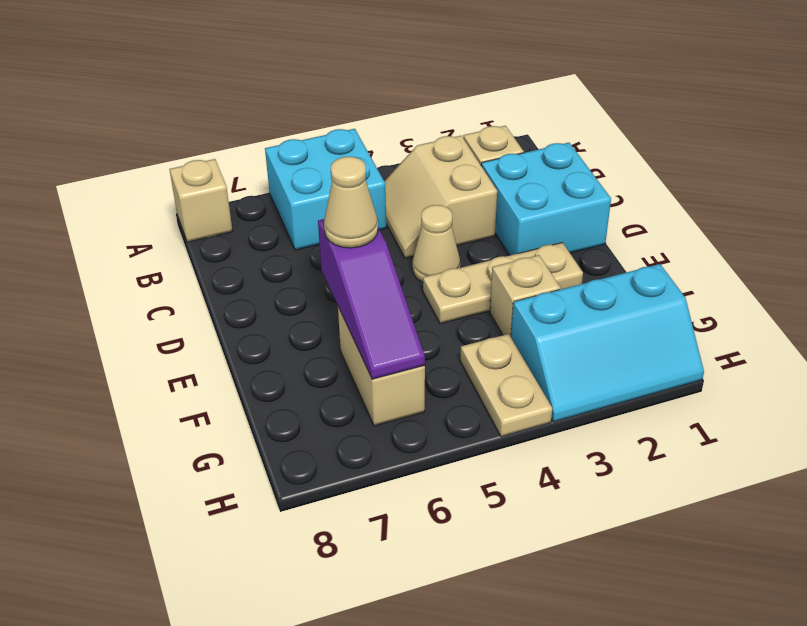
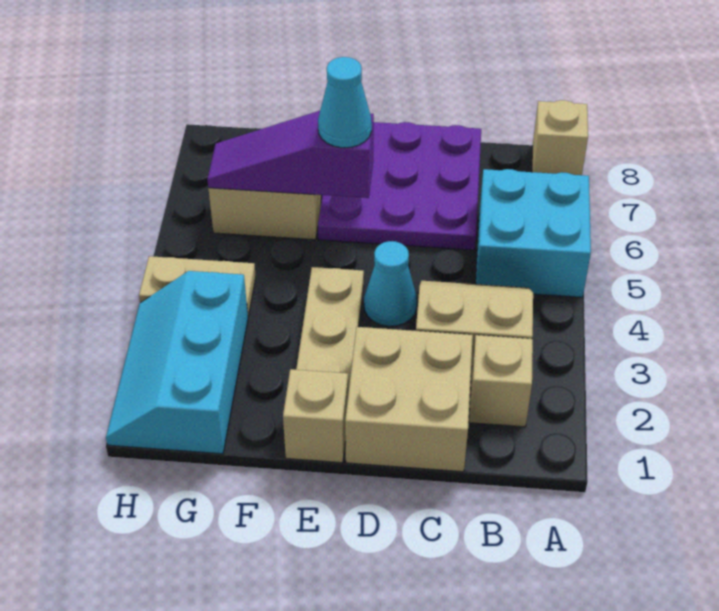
cyan 2x2 brick [481,143,611,255] -> tan 2x2 brick [345,327,473,472]
none -> purple 3x3 plate [318,122,481,250]
tan 1x1 cone [412,205,460,282] -> cyan 1x1 cone [364,241,417,326]
tan 1x1 cone [324,156,378,248] -> cyan 1x1 cone [318,57,372,148]
tan 1x1 brick [490,255,560,337] -> tan 1x1 brick moved to [283,369,348,463]

